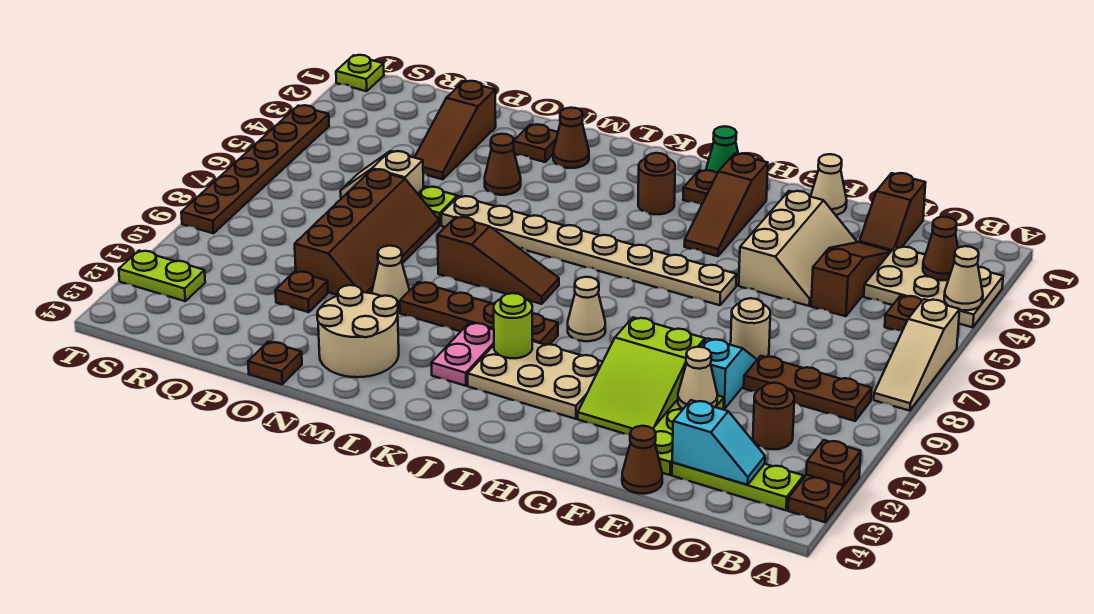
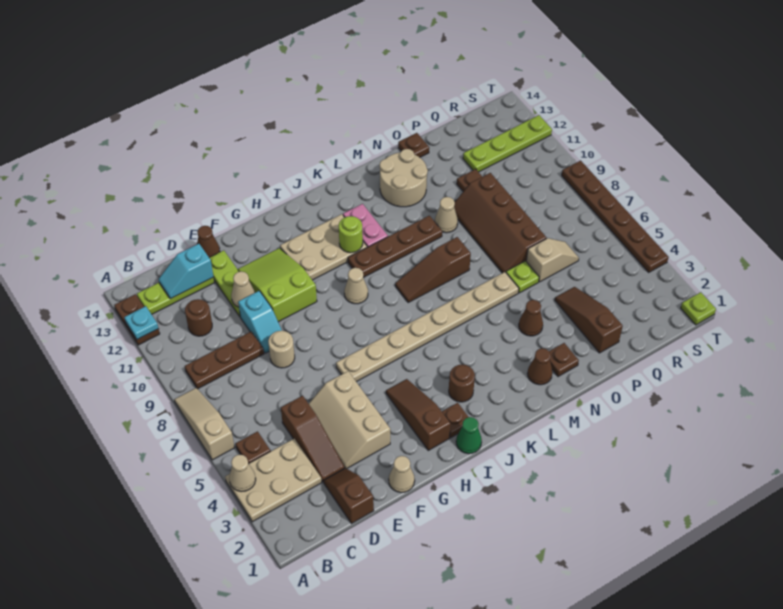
brown 1x1 plate [806,440,861,486] -> cyan 1x1 plate [124,306,159,339]
brown 1x1 cone [923,217,958,280] -> none
lime 1x2 plate [119,251,205,301] -> lime 1x4 plate [463,115,552,172]

